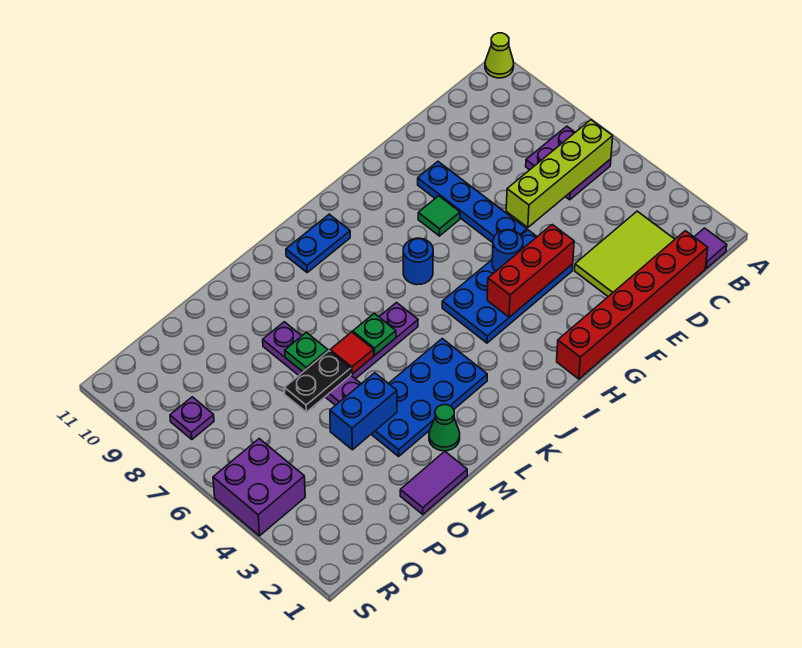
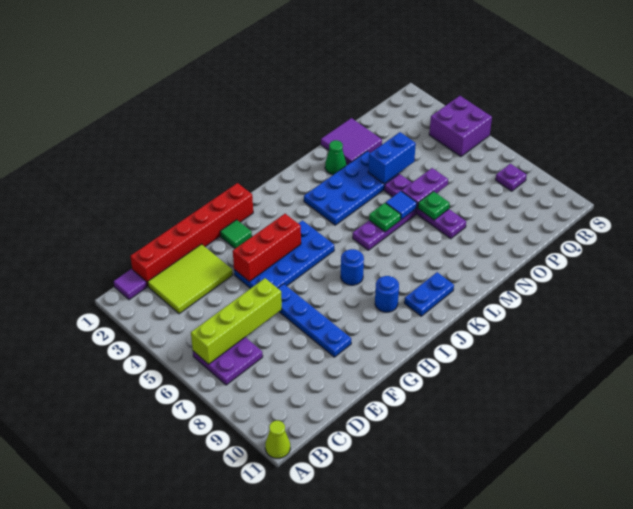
blue 1x1 round brick [492,230,523,271] -> blue 1x1 round brick moved to [375,276,399,312]
green 1x1 tile [418,196,460,236] -> green 1x1 tile moved to [220,220,252,248]
red 1x1 tile [330,332,374,374] -> blue 1x1 tile [386,191,417,220]
purple 1x2 tile [400,451,467,514] -> purple 2x2 tile [321,118,382,164]
black 1x2 plate [284,351,351,412] -> purple 1x2 plate [402,168,448,208]

